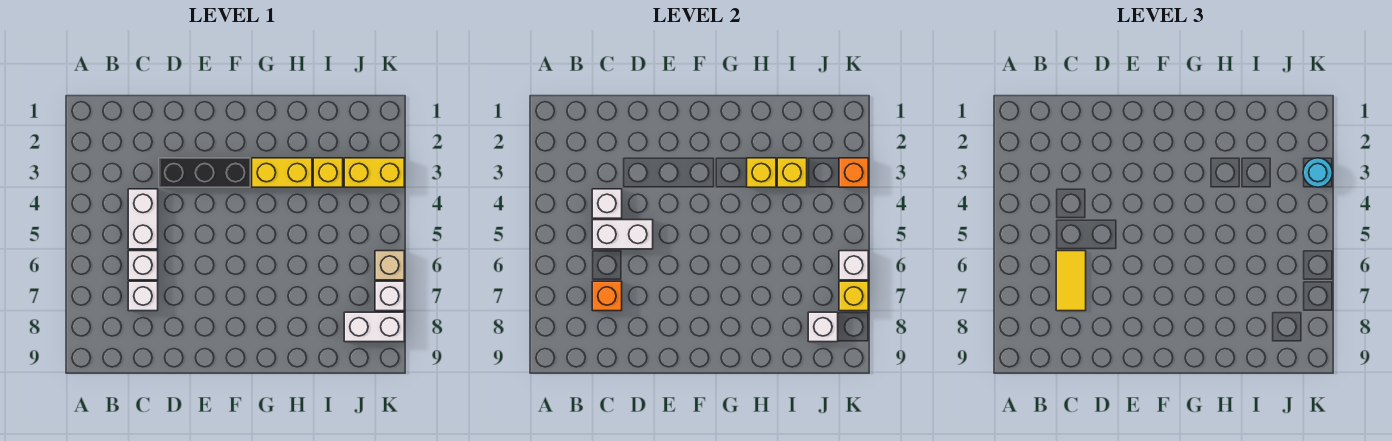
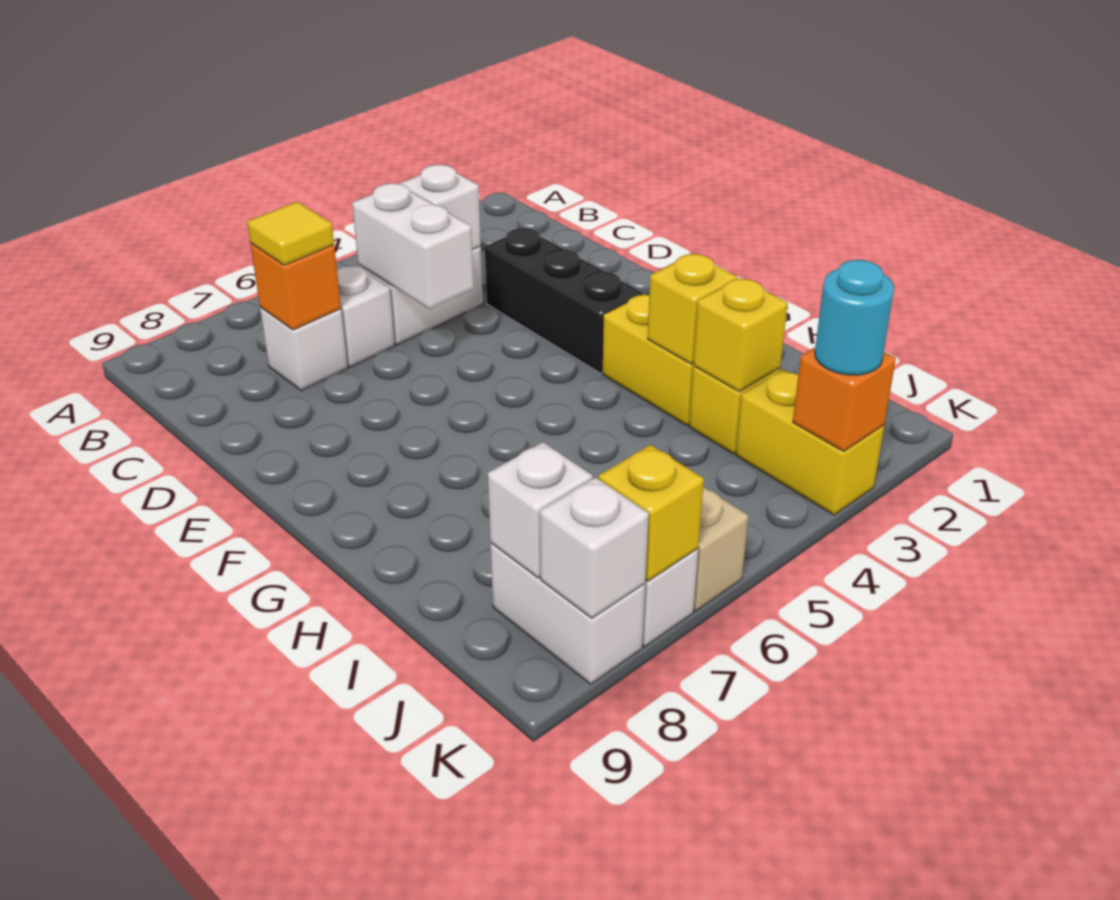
yellow 1x2 tile [1056,251,1086,311] -> yellow 1x1 tile [247,202,334,265]
white 1x1 brick [839,251,868,280] -> white 1x1 brick moved to [540,477,649,618]

